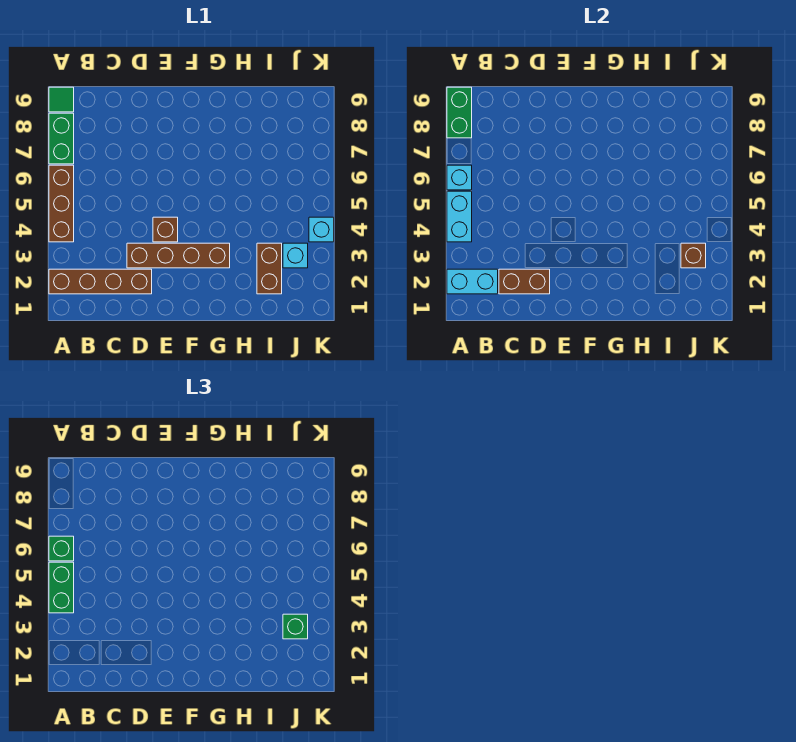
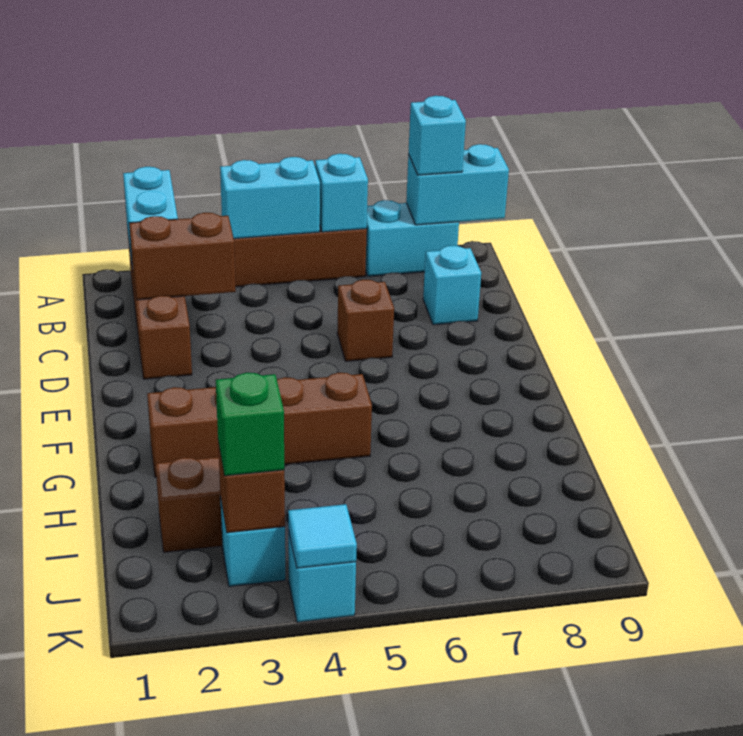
green 1x2 brick [49,562,74,613] -> none
green 1x1 brick [49,536,74,561] -> none
green 1x2 brick [49,113,74,164] -> cyan 1x2 brick [366,200,459,276]
green 1x2 brick [447,87,472,138] -> cyan 1x2 brick [406,144,509,225]
none -> cyan 1x1 brick [409,96,466,175]
green 1x1 tile [49,87,74,112] -> none
brown 1x2 brick [499,269,550,294] -> brown 1x2 brick turned to [129,213,236,300]
none -> cyan 1x1 brick [423,246,481,325]
brown 1x4 brick [127,243,230,268] -> brown 1x4 brick turned to [147,372,372,477]
brown 1x1 brick [153,217,178,242] -> brown 1x1 brick moved to [337,279,394,361]
none -> cyan 1x1 tile [288,504,357,568]

